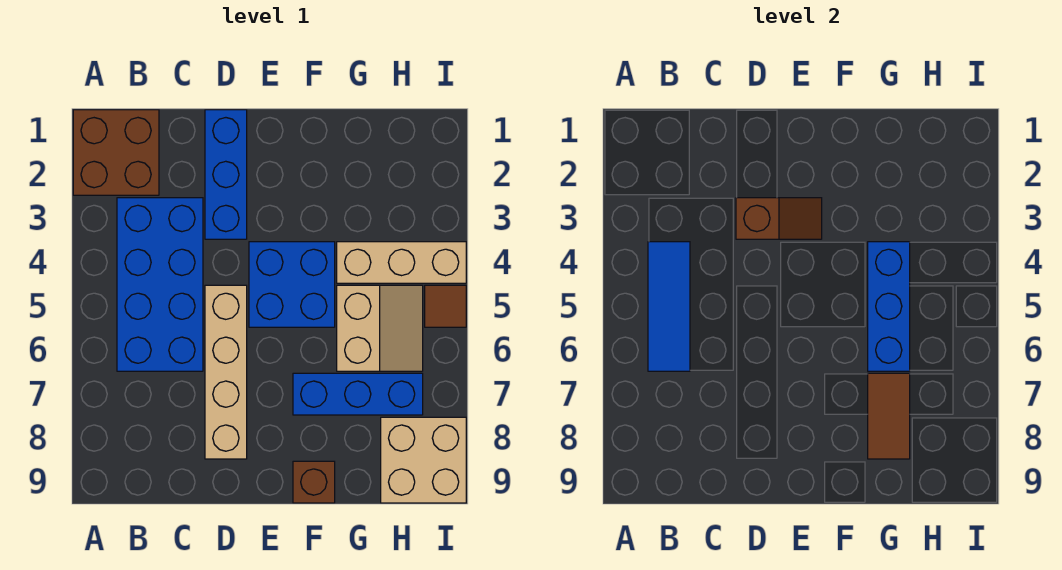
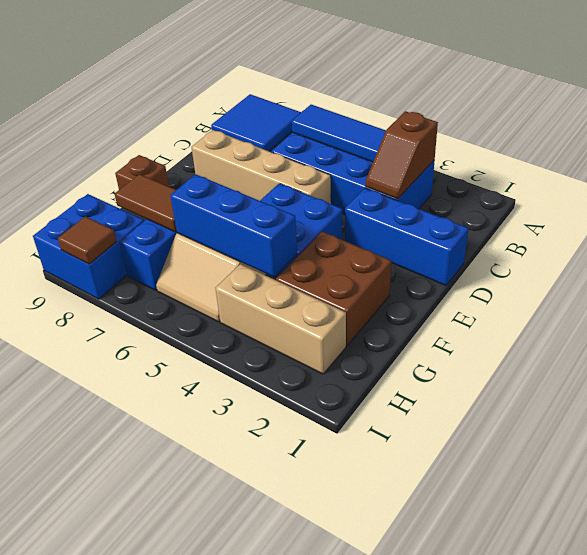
brown 2x2 brick [73,110,159,195] -> brown 2x2 brick moved to [276,232,391,346]
none -> blue 2x2 tile [211,94,301,151]
brown 1x2 slope [736,198,822,239] -> brown 1x2 slope moved to [366,111,438,199]
tan 1x3 brick [337,242,466,283] -> tan 1x3 brick turned to [215,264,346,374]
tan 2x2 brick [381,417,466,503] -> blue 2x2 brick [33,194,144,299]
brown 1x1 tile [425,285,466,327] -> brown 1x1 tile moved to [58,216,116,264]

